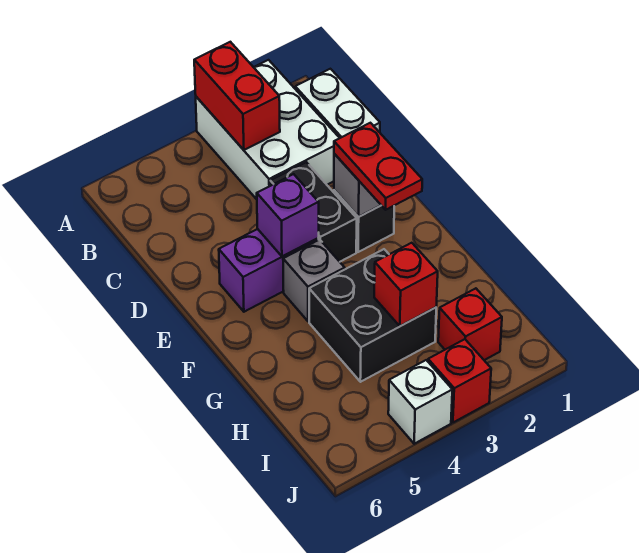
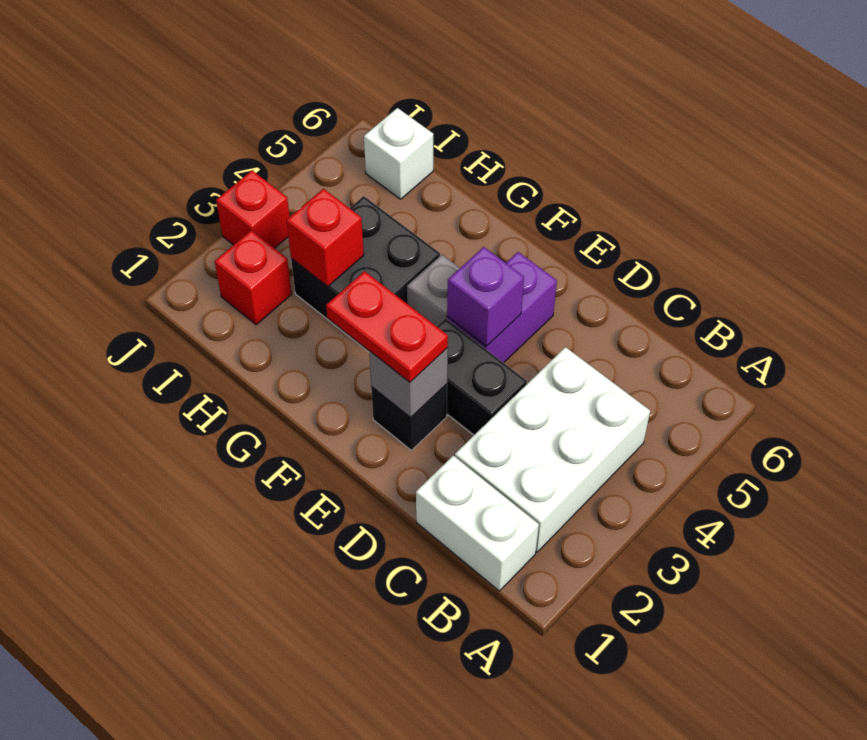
white 2x3 brick [196,60,339,199] -> white 2x3 brick turned to [455,347,650,552]
red 1x2 brick [194,42,280,150] -> none
white 1x1 brick [388,360,452,444] -> white 1x1 brick moved to [364,108,433,199]

